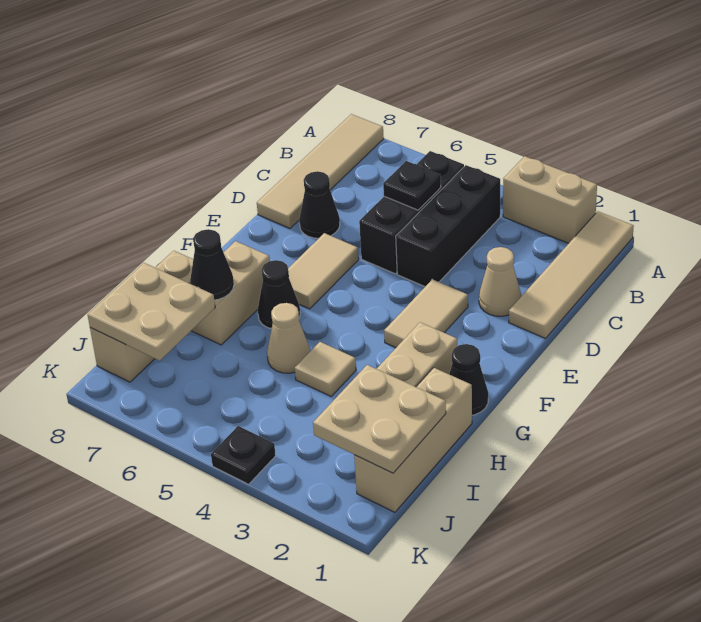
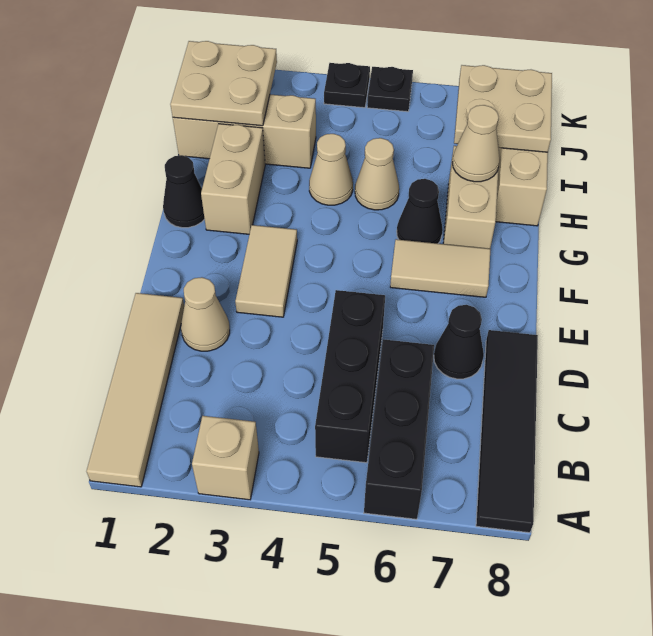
tan 1x2 brick [503,156,597,243] -> tan 1x1 brick [192,416,259,500]
tan 1x4 tile [257,114,384,228] -> black 1x4 tile [476,330,538,533]
black 1x3 brick [396,165,500,287] -> black 1x3 brick moved to [364,339,434,519]
black 1x1 plate [383,161,441,210] -> black 1x1 plate moved to [367,67,413,112]
tan 1x2 tile [288,233,359,309] -> tan 1x2 tile turned to [390,239,491,297]
tan 1x3 brick [354,368,472,512] -> tan 1x3 brick turned to [173,94,316,168]
tan 1x1 tile [295,342,356,396] -> tan 1x1 cone [309,134,353,205]
black 1x1 cone [190,229,234,300] -> tan 1x1 cone [452,105,500,182]

